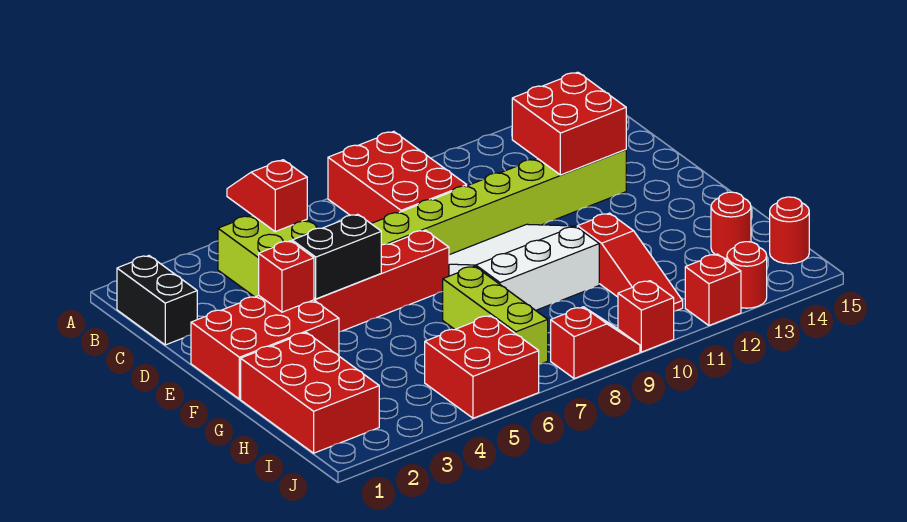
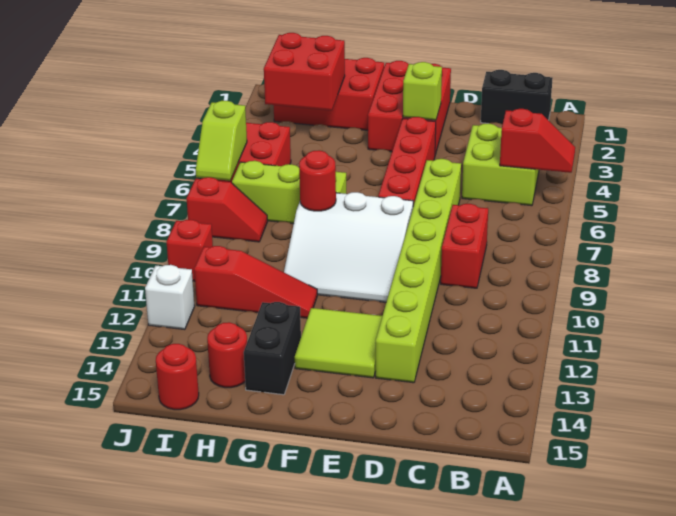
red 2x3 brick [328,131,467,223] -> red 1x2 brick [441,204,488,288]
red 2x2 brick [512,72,626,175] -> red 2x2 brick moved to [264,33,345,110]
red 1x1 brick [259,241,314,312] -> lime 1x1 brick [403,62,442,120]
black 1x2 brick [292,214,381,299] -> black 1x2 brick moved to [244,302,301,395]
white 3x3 slope [449,224,599,310] -> white 3x3 slope turned to [284,192,413,302]
none -> lime 2x2 tile [295,308,382,378]
red 1x3 slope [577,213,683,311] -> red 1x3 slope turned to [194,246,317,318]
none -> lime 1x2 slope [196,101,247,181]
red 1x2 slope [551,307,640,379] -> red 1x2 slope turned to [187,177,267,242]
red 1x1 brick [685,254,741,325] -> white 1x1 brick [145,265,195,330]
red 1x1 round brick [727,242,767,308] -> red 1x1 round brick moved to [299,150,336,211]

